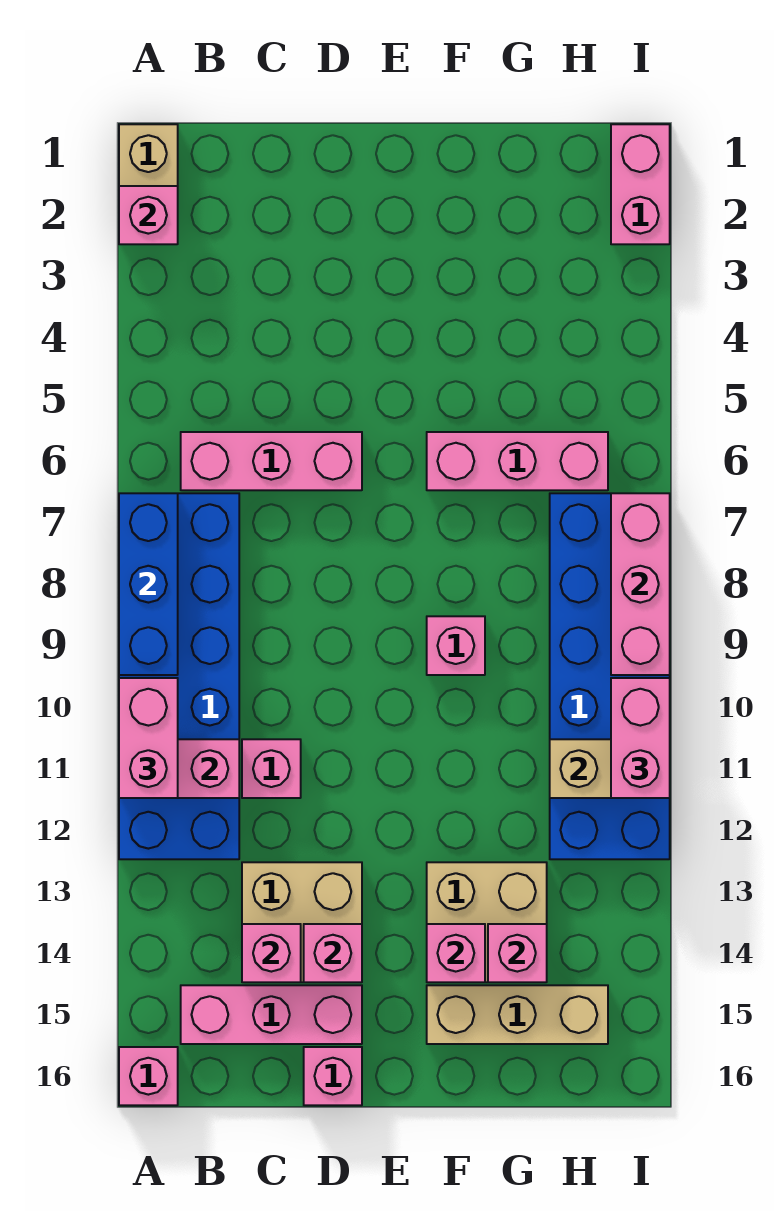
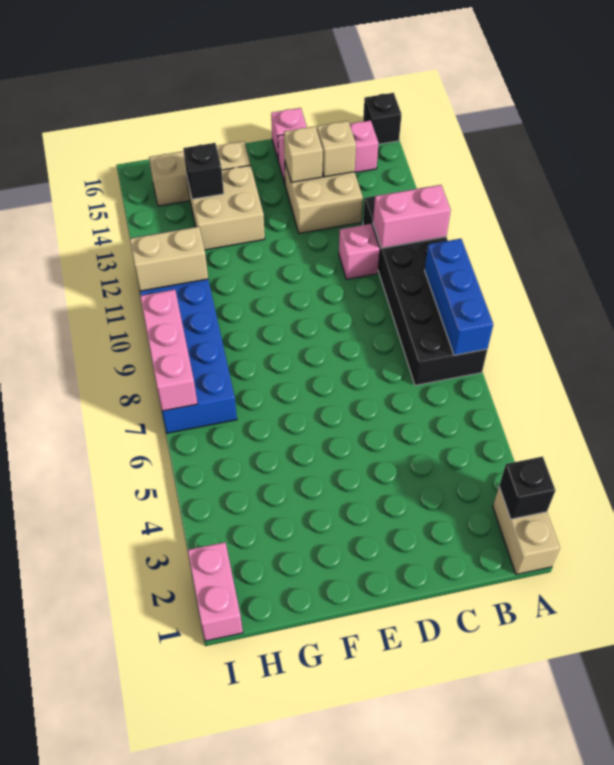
pink 1x1 brick [119,186,178,244] -> black 1x1 brick [499,457,555,519]
blue 2x6 brick [119,493,239,859] -> black 2x6 brick [363,190,487,385]
pink 1x2 brick [119,678,178,798] -> none
pink 1x1 brick [119,1047,178,1105] -> black 1x1 brick [363,93,402,144]
pink 1x3 brick [181,432,362,490] -> none
pink 1x1 brick [242,924,301,982] -> tan 1x1 brick [317,121,356,177]
pink 1x1 brick [304,924,362,982] -> tan 1x1 brick [284,126,323,182]
pink 1x3 brick [427,432,608,490] -> none
pink 1x1 brick [427,616,485,675] -> none
pink 1x1 brick [427,924,485,982] -> none
pink 1x1 brick [488,924,547,982] -> black 1x1 brick [183,143,224,199]
pink 1x2 brick [611,678,670,798] -> none

